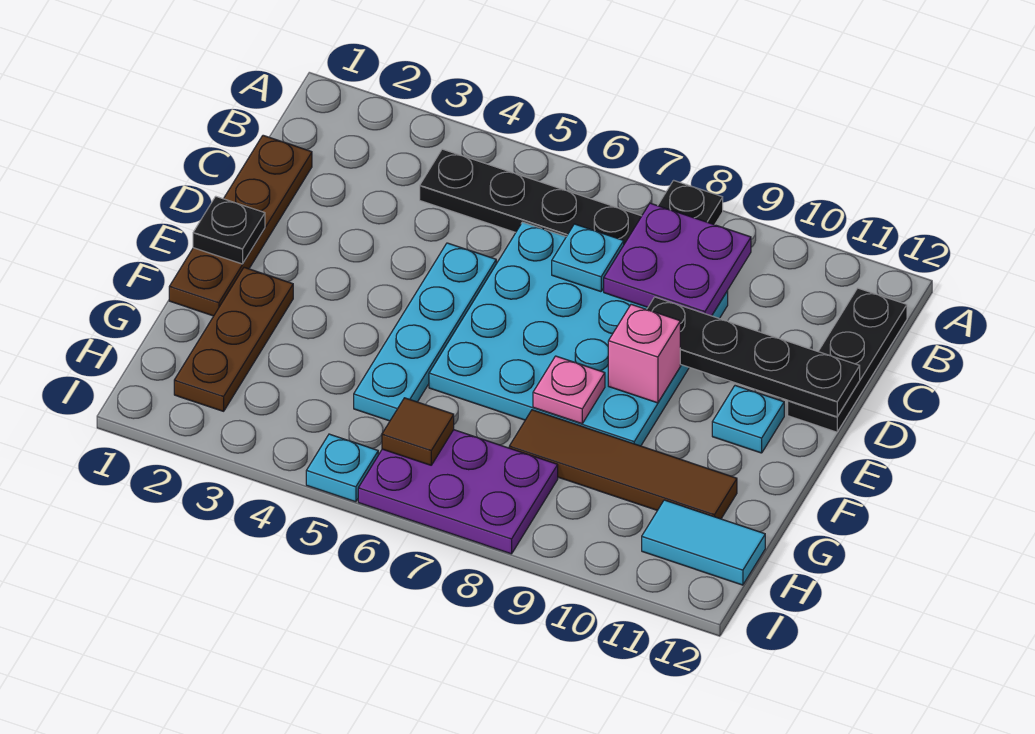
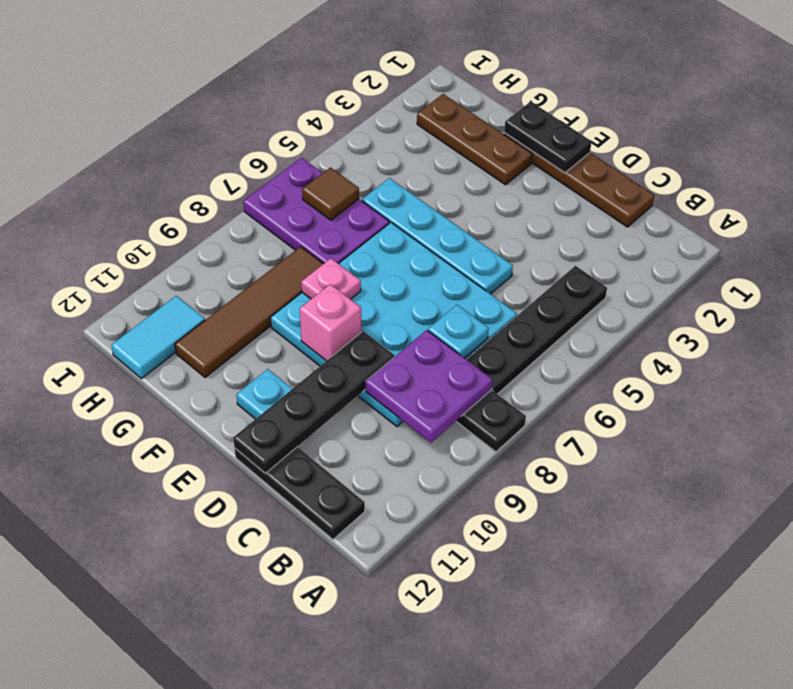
black 1x1 plate [193,196,265,264] -> black 1x2 plate [504,101,592,173]
purple 2x3 plate [358,430,558,554] -> purple 2x3 plate turned to [243,158,389,264]
cyan 1x1 plate [306,434,378,502] -> none

